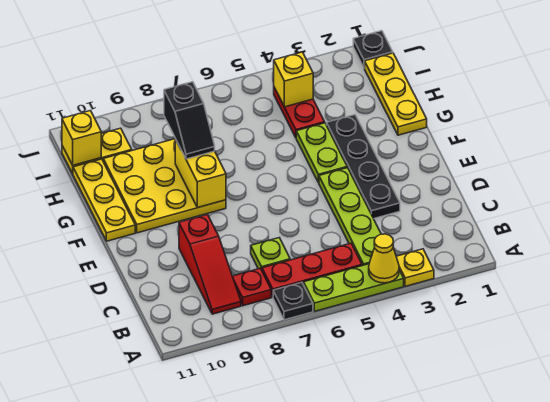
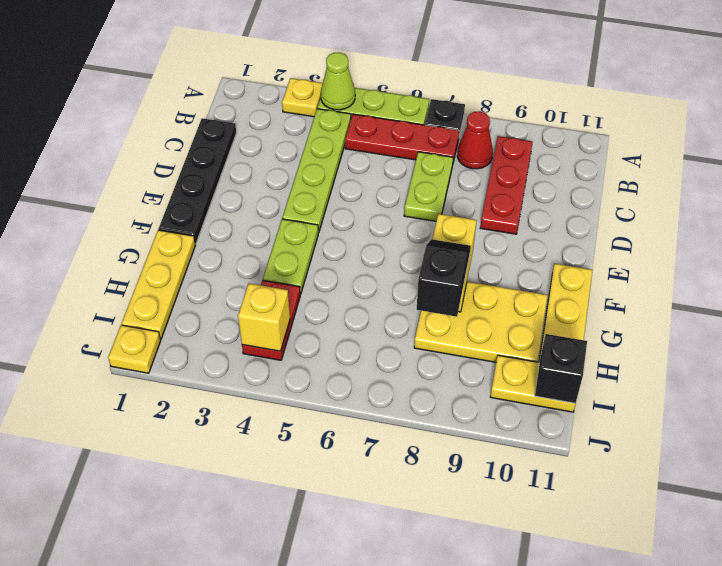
yellow 1x1 cone [369,234,399,283] -> lime 1x1 cone [321,53,355,110]
red 1x1 plate [232,268,271,306] -> red 1x1 cone [457,111,493,169]
red 1x3 slope [179,215,241,314] -> red 1x3 plate [480,136,533,234]
lime 1x1 plate [251,238,290,270] -> lime 1x2 plate [404,152,453,221]
black 1x4 plate [327,115,400,219] -> black 1x4 plate moved to [159,118,236,244]
yellow 3x3 plate [103,139,226,233] -> yellow 2x3 plate [414,282,548,362]
yellow 1x1 brick [62,111,101,165] -> black 1x1 brick [535,334,587,403]
black 1x1 plate [353,31,393,68] -> yellow 1x1 plate [108,325,161,373]

